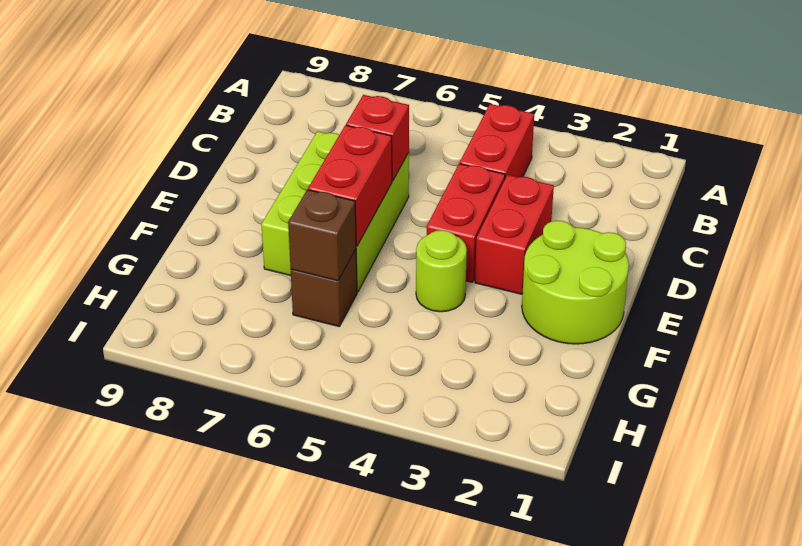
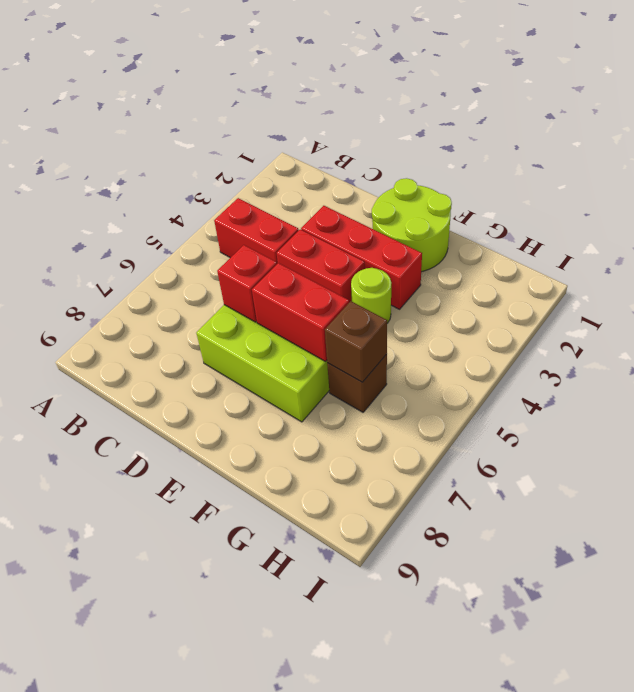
red 1x2 brick [475,175,554,294] -> red 1x3 brick [301,206,422,309]

